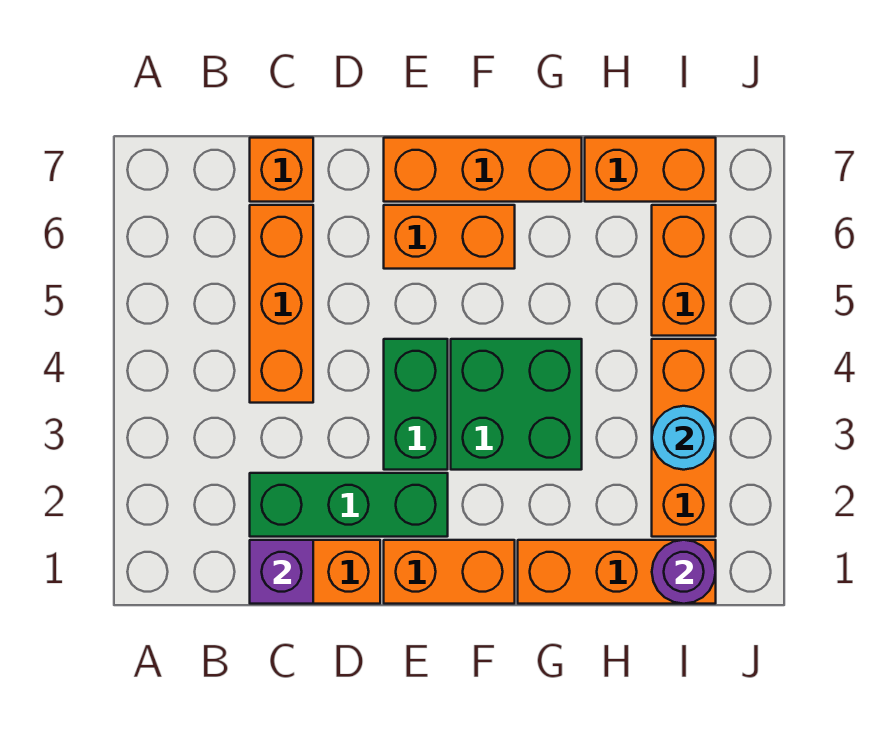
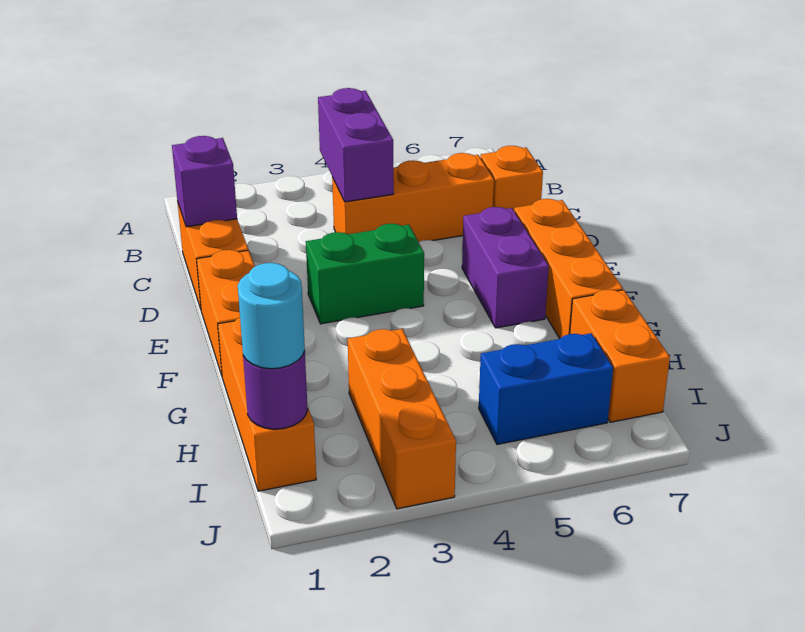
none -> purple 1x2 brick [318,88,394,202]
green 1x3 brick [250,473,448,537] -> none
orange 1x2 brick [384,205,515,269] -> purple 1x2 brick [462,207,549,328]
green 2x2 brick [451,339,582,470] -> none
orange 1x3 brick [652,339,716,537] -> orange 1x3 brick turned to [348,329,456,509]
cyan 1x1 round brick [652,406,716,470] -> cyan 1x1 round brick moved to [238,263,305,369]
orange 1x2 brick [652,205,716,336] -> blue 1x2 brick [479,333,613,445]

